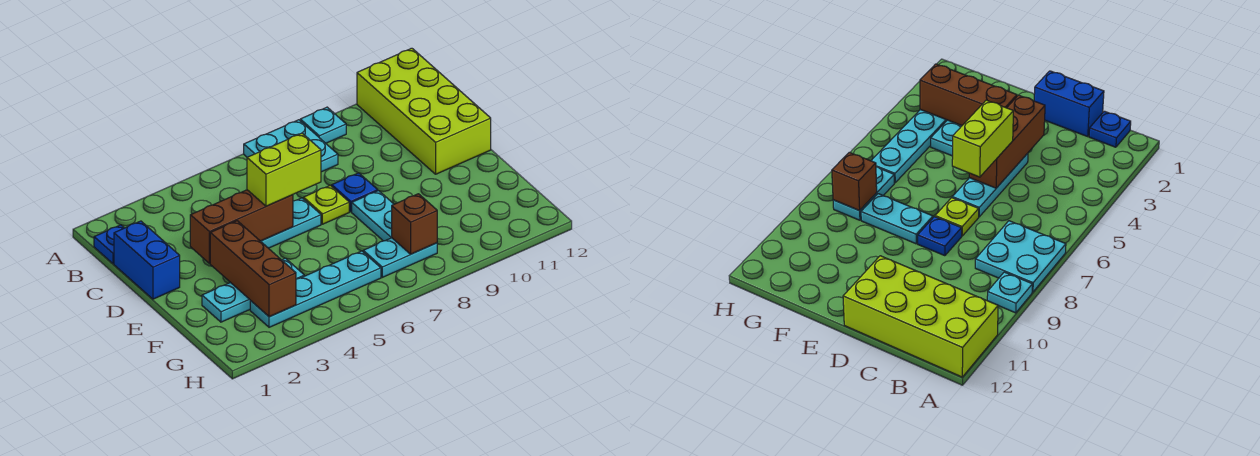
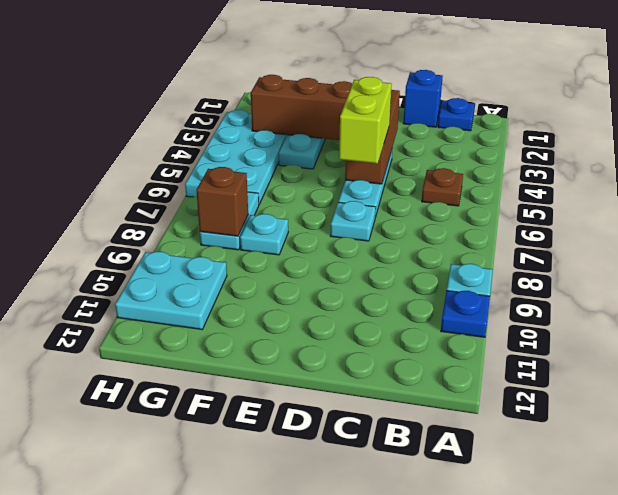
cyan 2x2 plate [244,120,338,172] -> cyan 2x2 plate moved to [115,252,227,329]
lime 2x4 brick [357,48,491,174] -> none
none -> brown 1x1 plate [422,168,463,206]
blue 1x2 brick [114,221,180,299] -> blue 1x1 brick [403,70,443,127]
lime 1x1 plate [304,185,349,224] -> cyan 1x1 plate [331,201,376,241]
blue 1x1 plate [332,173,378,212] -> blue 1x1 plate moved to [441,291,490,337]
cyan 1x2 plate [352,191,394,241] -> cyan 1x1 plate [240,214,288,255]
cyan 1x4 plate [250,251,381,327] -> cyan 2x4 plate [185,110,287,204]

